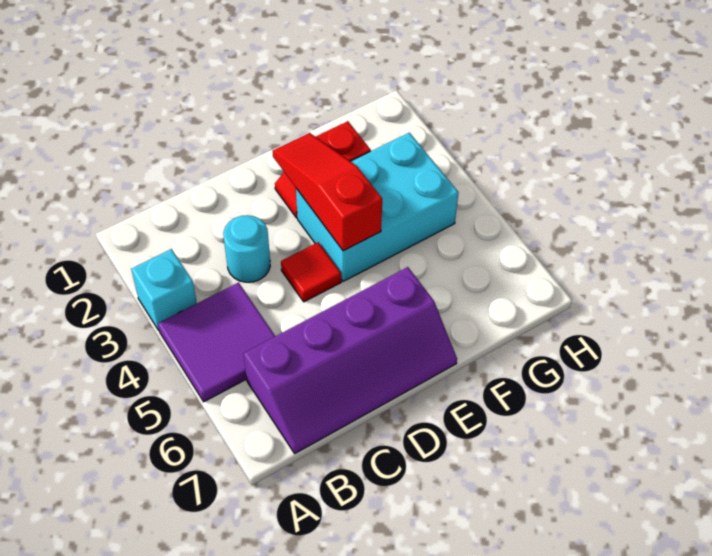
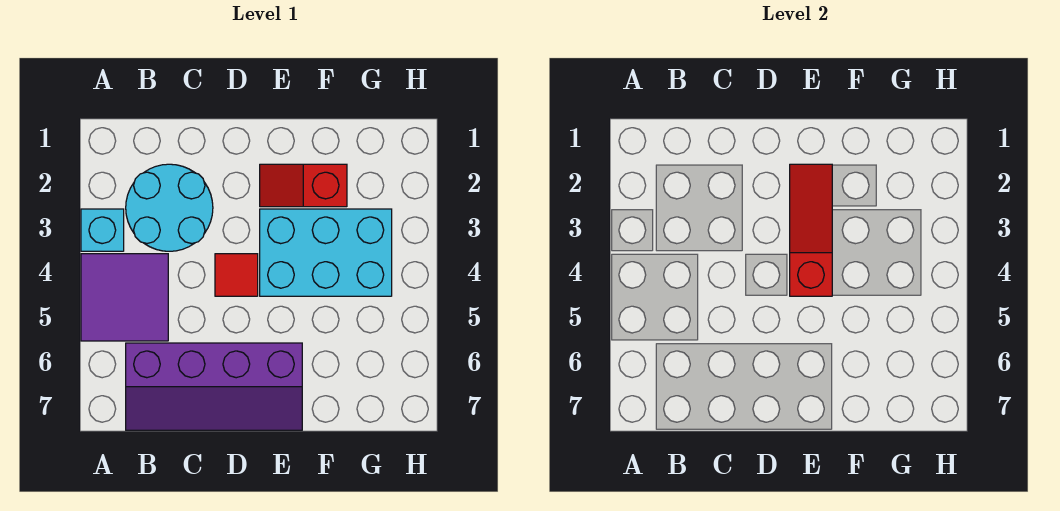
cyan 1x1 round brick [223,215,270,282] -> cyan 2x2 round brick [126,164,213,251]

